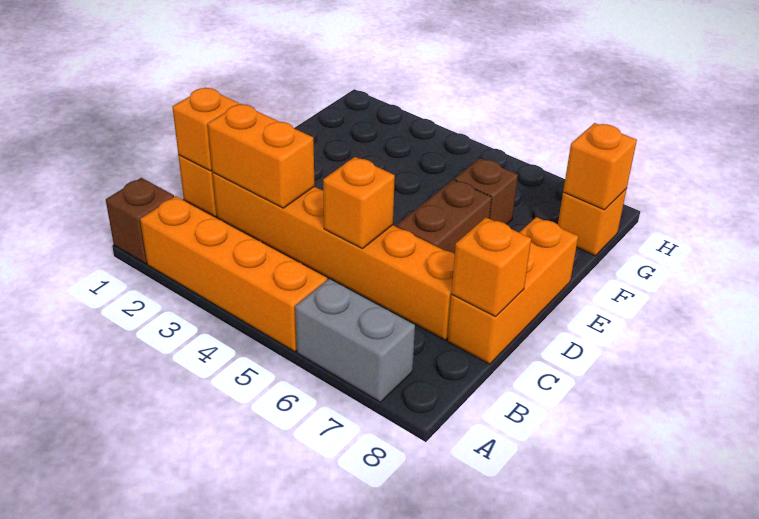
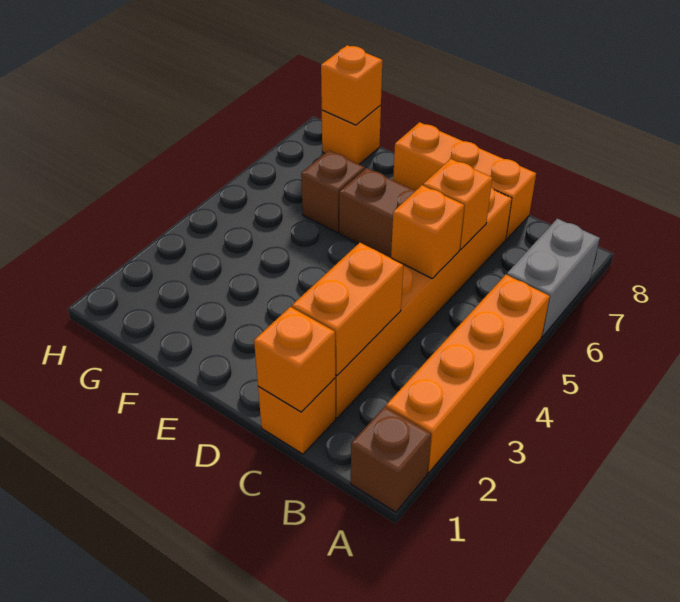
orange 1x1 brick [451,218,531,317] -> orange 1x1 brick moved to [423,159,492,250]

